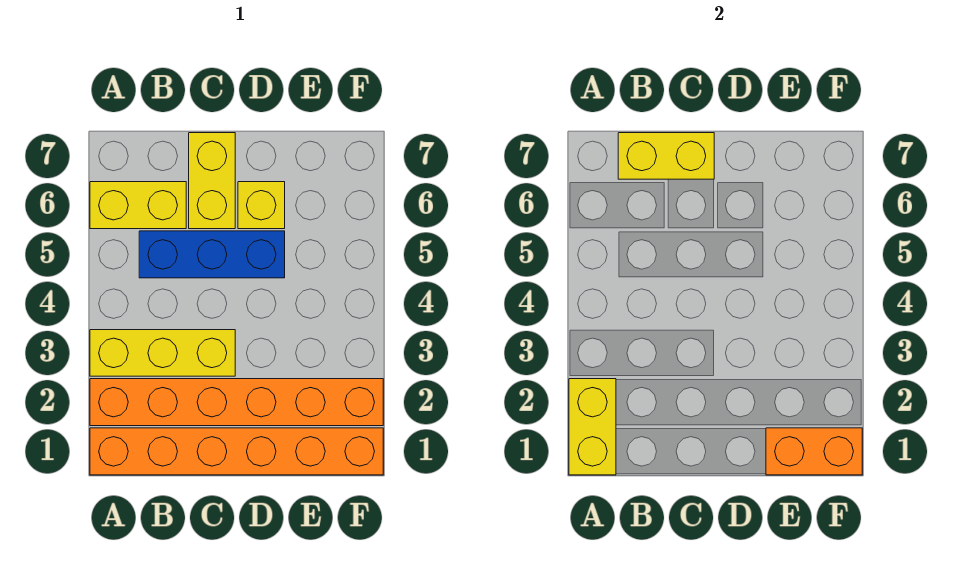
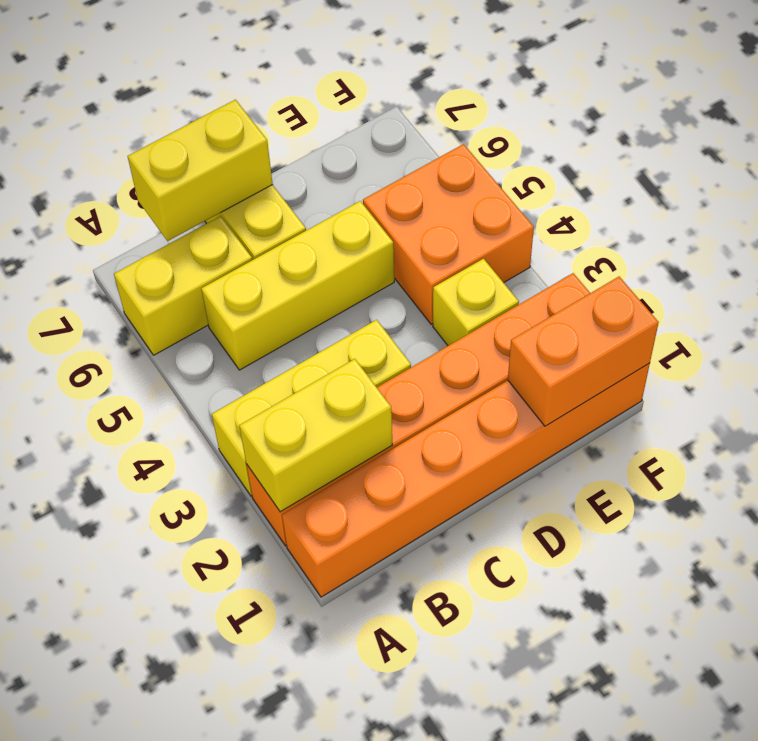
yellow 1x2 brick [569,379,616,475] -> yellow 1x2 brick turned to [239,359,392,512]
blue 1x3 brick [139,231,285,278] -> yellow 1x3 brick [201,201,394,370]
yellow 1x1 brick [238,182,285,229] -> yellow 1x1 brick moved to [433,259,519,346]
none -> orange 2x2 brick [363,144,534,324]

